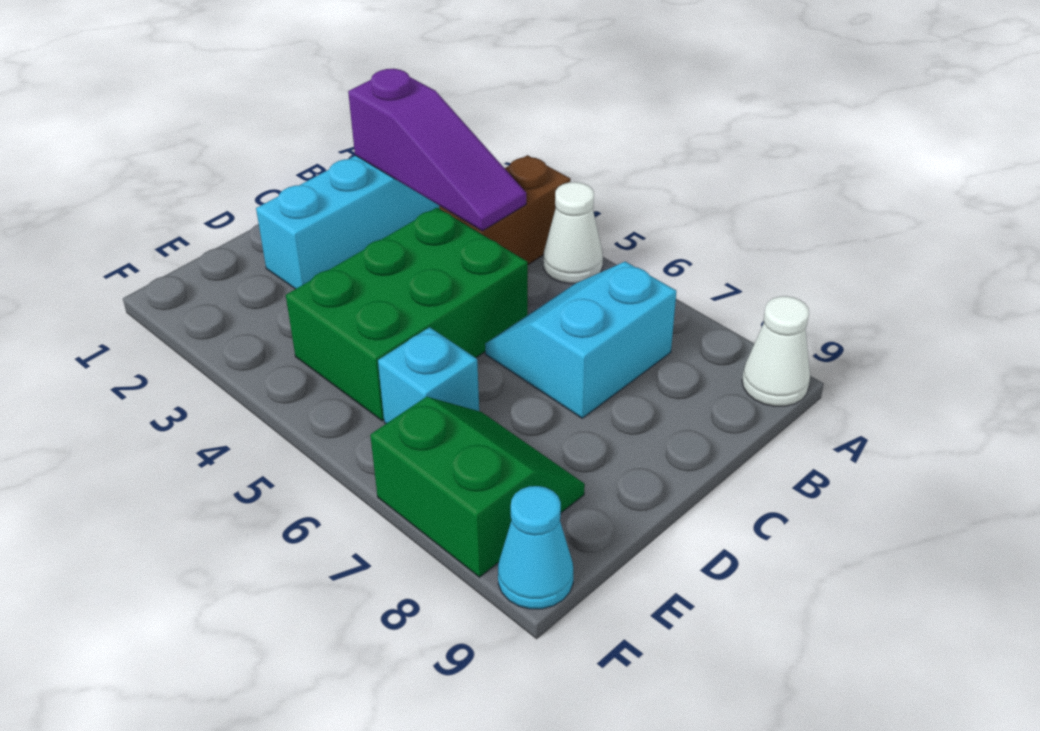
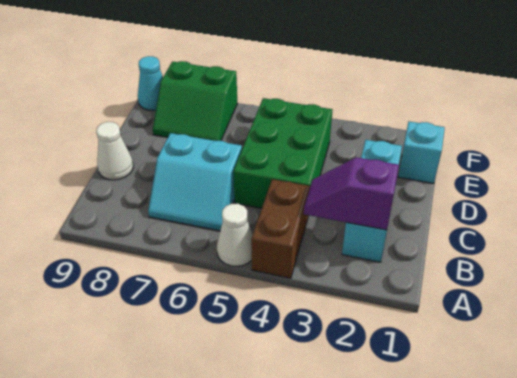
white 1x1 cone [742,296,810,406] -> white 1x1 cone moved to [96,122,133,180]
purple 1x3 slope [348,69,526,231] -> purple 1x2 slope [304,157,399,230]
cyan 2x2 slope [485,262,676,418] -> cyan 2x2 slope turned to [148,133,242,231]
cyan 1x1 brick [378,327,479,424] -> cyan 1x1 brick moved to [398,121,445,184]

